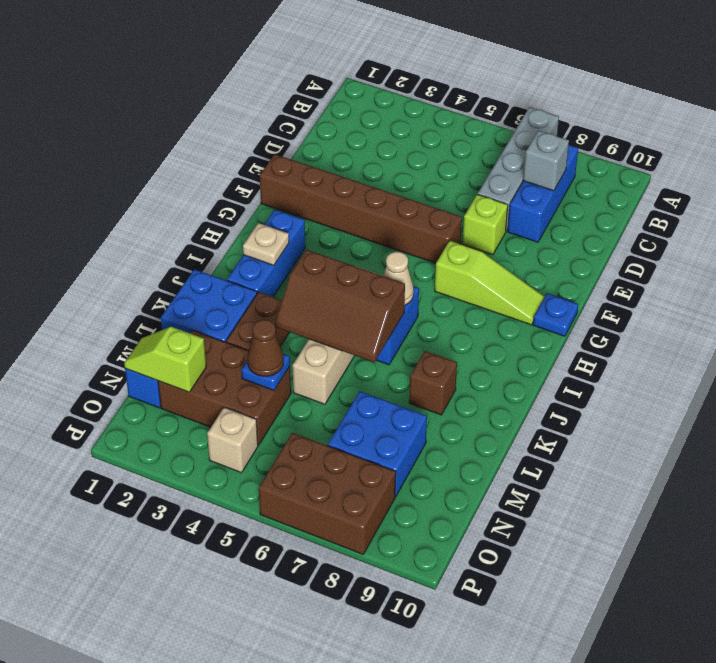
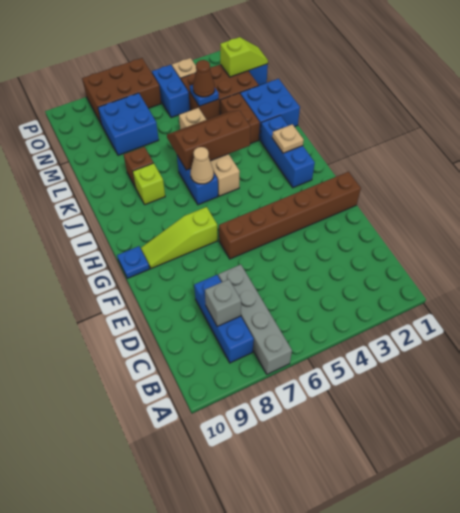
lime 1x1 brick [462,194,508,255] -> lime 1x1 brick moved to [133,163,165,205]
none -> blue 1x2 brick [152,65,190,118]

